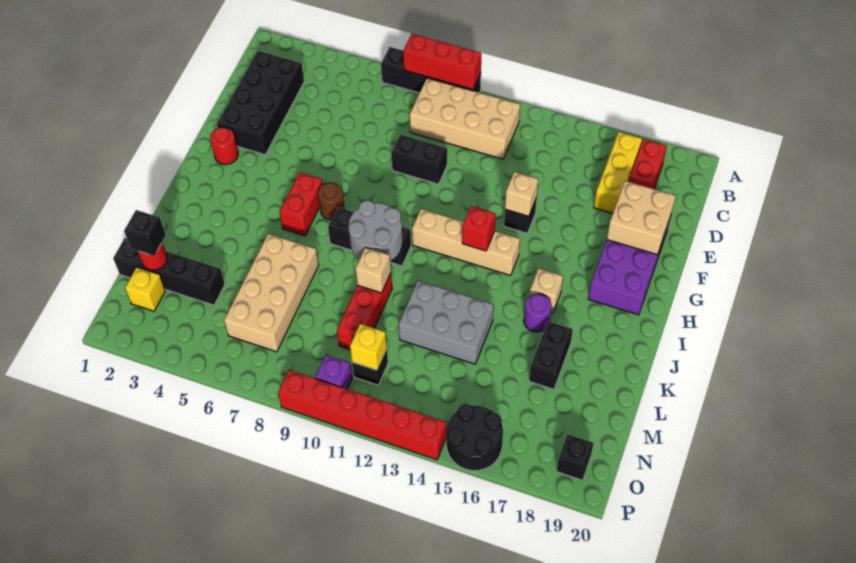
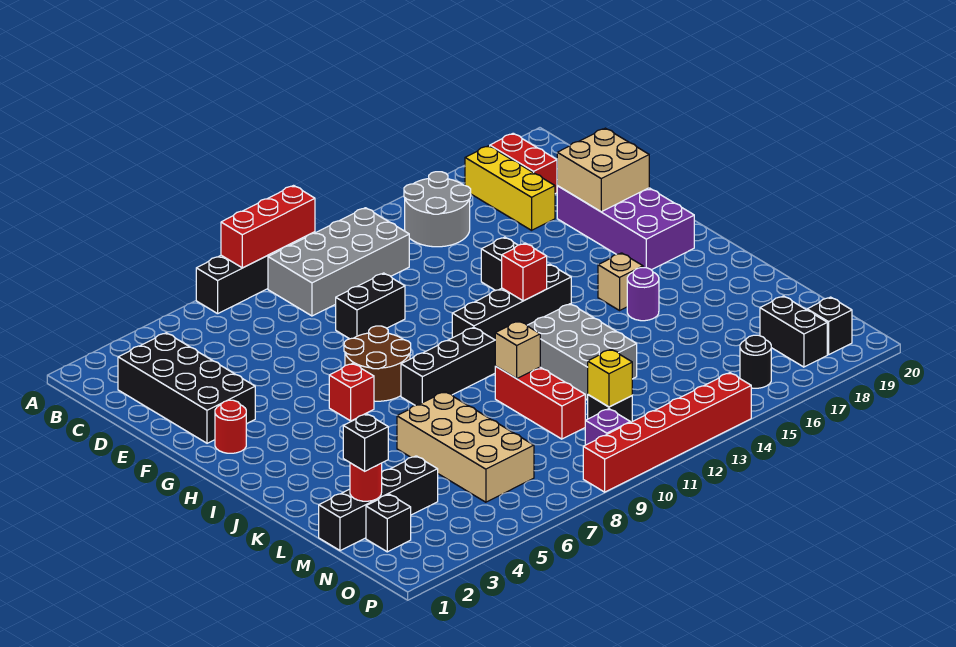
tan 2x4 brick [410,78,520,159] -> grey 2x4 brick [268,208,409,316]
tan 1x1 brick [505,172,538,216] -> none
red 1x2 brick [279,172,323,236] -> red 1x1 brick [329,363,374,421]
brown 1x1 round brick [318,182,345,220] -> brown 2x2 round brick [344,326,411,401]
tan 1x4 brick [412,209,520,275] -> black 1x4 brick [452,264,571,340]
grey 2x2 round brick [348,200,403,261] -> grey 2x2 round brick moved to [404,172,471,247]
grey 2x3 brick [399,281,494,364] -> grey 2x3 brick turned to [527,304,637,400]
black 1x2 brick [529,321,573,389] -> black 1x2 brick moved to [760,296,827,367]
yellow 1x1 brick [125,267,165,311] -> black 1x1 brick [366,494,411,552]
black 2x2 round brick [446,404,503,471] -> black 1x1 round brick [740,335,771,388]

